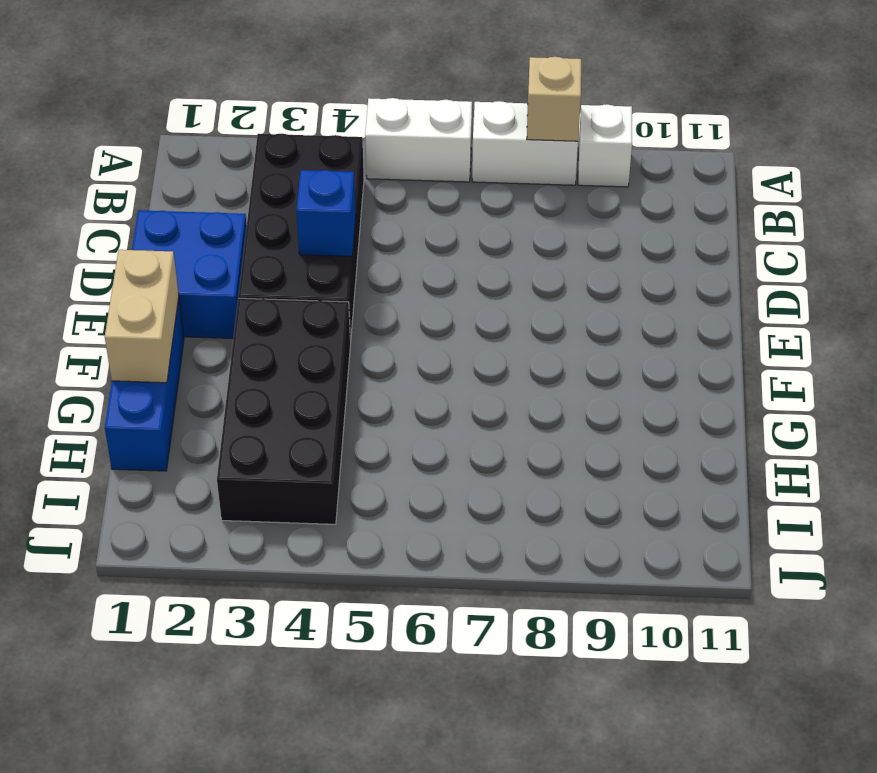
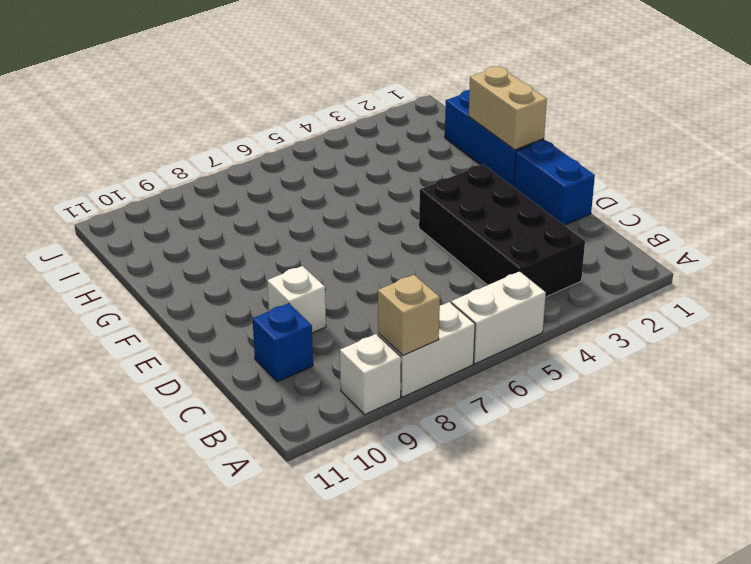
blue 2x2 brick [132,210,247,339] -> blue 1x2 brick [514,140,595,225]
blue 1x1 brick [296,170,356,256] -> blue 1x1 brick moved to [253,303,313,382]
none -> white 1x1 brick [267,266,326,333]
black 2x4 brick [217,298,351,524] -> none

